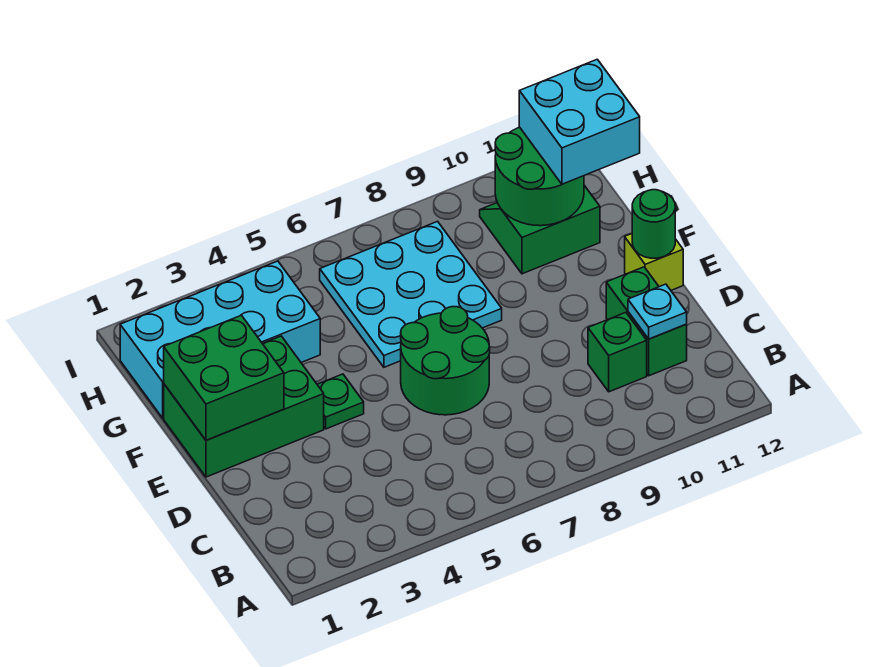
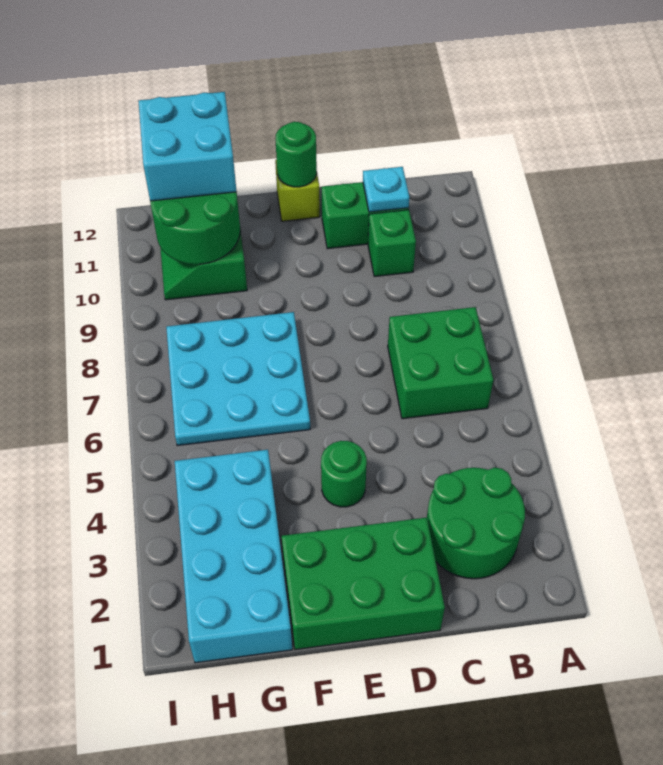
green 2x2 round brick [401,307,490,415] -> green 2x2 round brick moved to [427,468,525,579]
green 2x3 brick [164,336,324,477] -> green 2x3 brick turned to [282,518,445,650]
green 2x2 brick [164,315,284,440] -> green 2x2 brick moved to [388,307,493,419]
green 1x1 plate [317,374,364,429] -> green 1x1 round brick [321,441,367,507]

